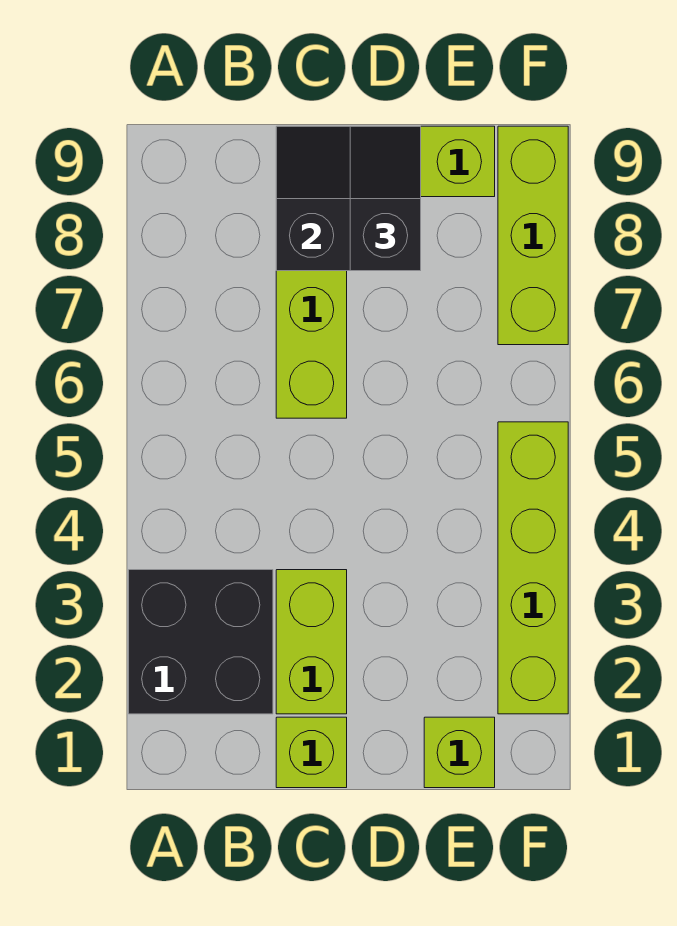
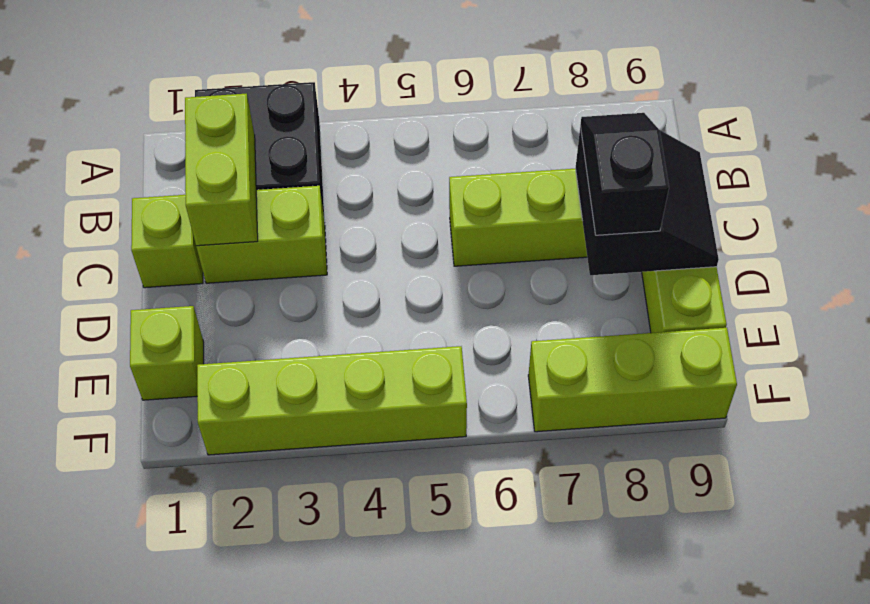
none -> lime 1x2 brick [185,94,258,246]
black 1x2 slope [350,126,421,271] -> black 1x2 slope turned to [580,113,669,235]

